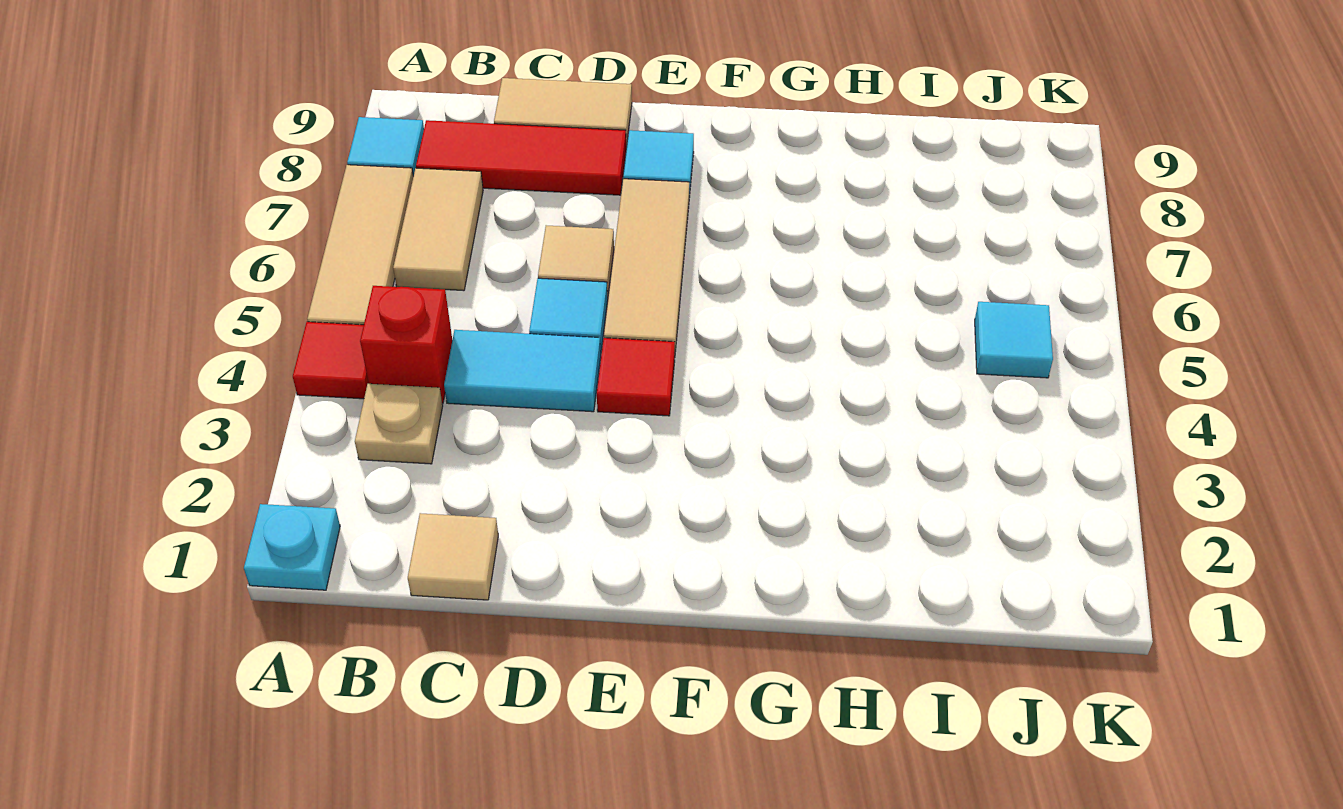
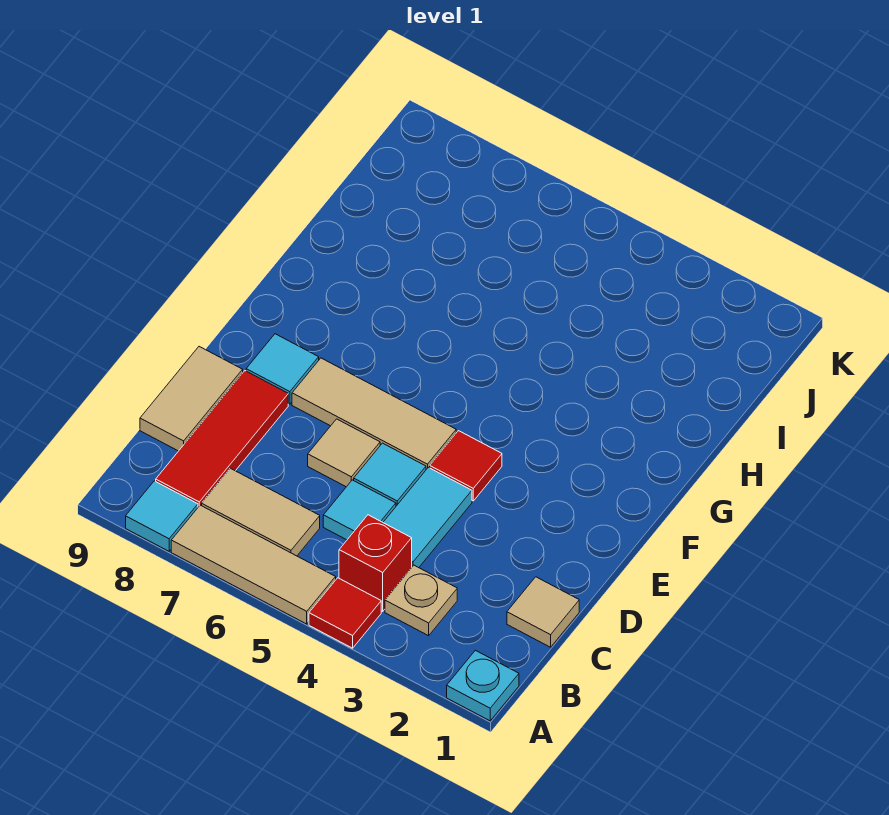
cyan 1x1 tile [975,302,1053,378] -> cyan 1x1 tile moved to [323,480,396,540]

